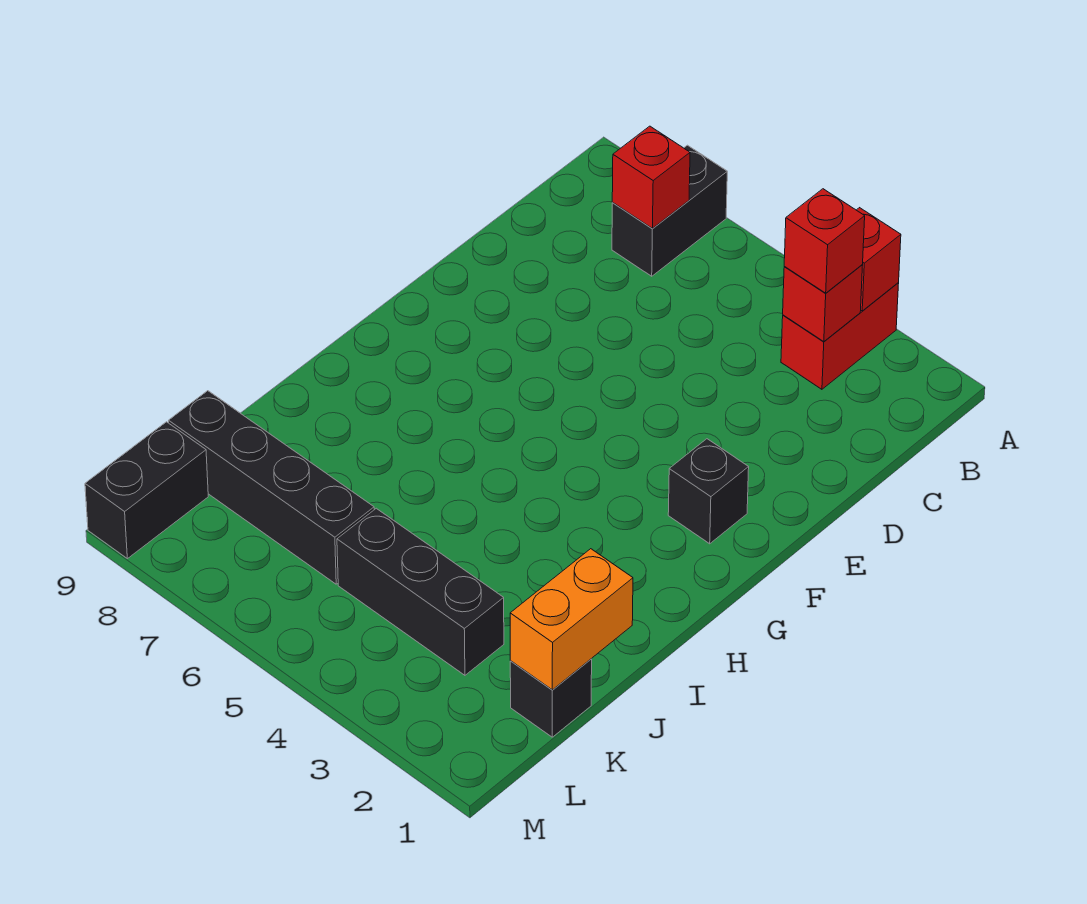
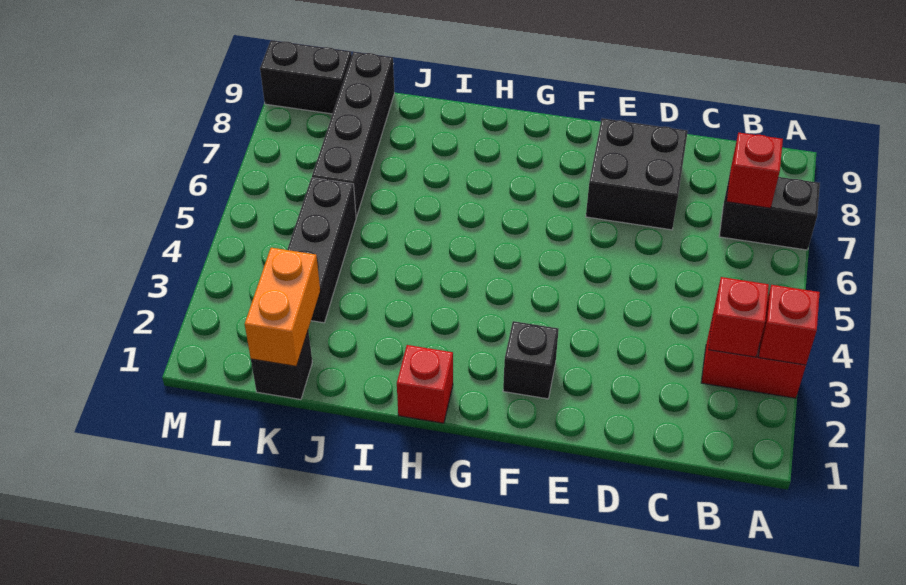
red 1x1 brick [784,189,865,293] -> red 1x1 brick moved to [397,345,453,423]
none -> black 2x2 brick [586,118,688,230]
orange 1x2 brick [510,549,633,690] -> orange 1x2 brick turned to [245,248,320,366]

